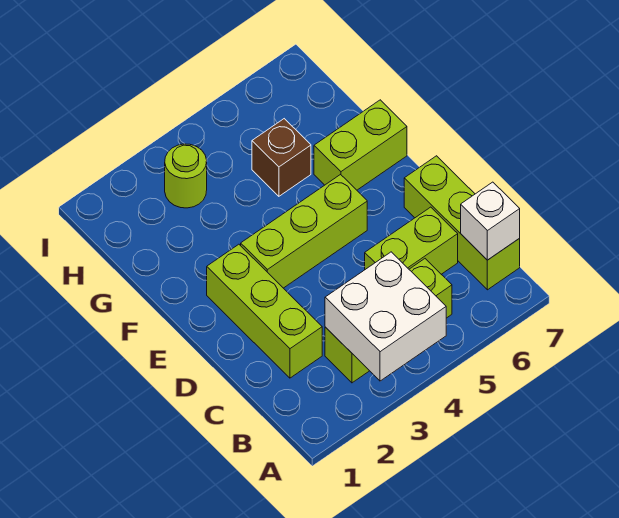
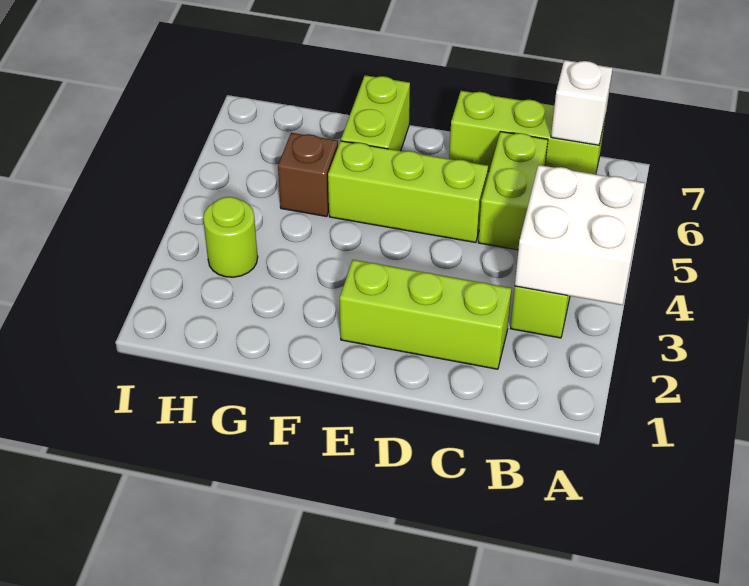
lime 1x3 brick [241,175,367,288] -> lime 1x3 brick turned to [328,141,488,243]

